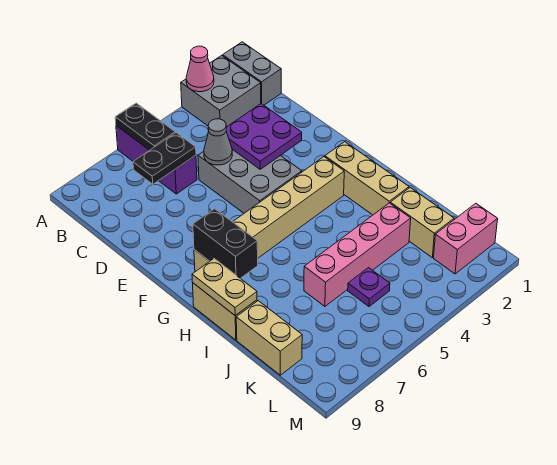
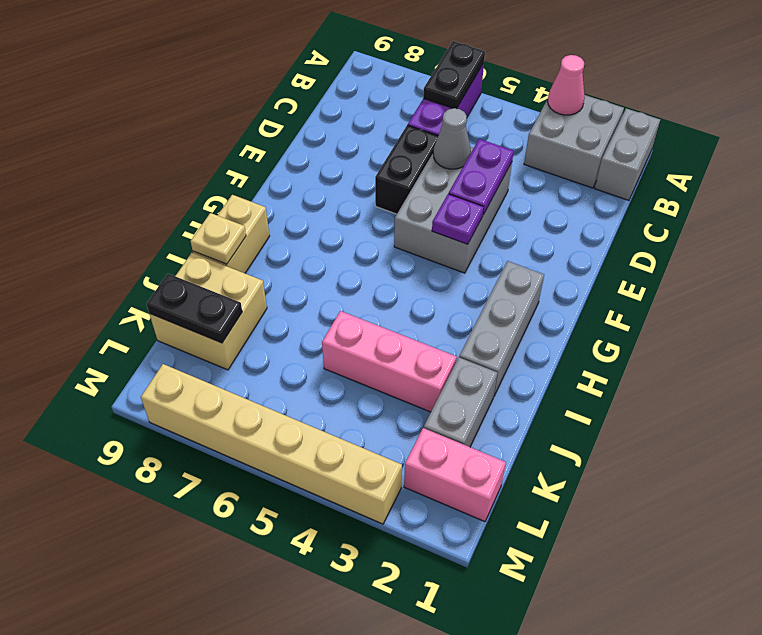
black 1x2 plate [133,133,196,184] -> black 1x2 plate moved to [146,274,242,343]
purple 2x2 plate [226,104,302,169] -> purple 1x2 plate [449,139,514,215]
tan 1x3 brick [325,142,409,215] -> grey 1x3 brick [459,261,544,396]
tan 1x6 brick [194,157,344,272] -> tan 1x6 brick moved to [141,364,402,524]
black 1x2 brick [193,209,258,278] -> black 1x2 brick moved to [375,125,438,214]
tan 1x2 plate [192,259,257,316] -> tan 1x1 plate [190,213,246,264]
tan 1x2 brick [390,188,454,258] -> grey 1x2 brick [424,358,497,447]
pink 1x4 brick [304,203,411,306] -> pink 1x3 brick [322,311,457,412]
tan 1x2 brick [236,301,302,375] -> tan 2x2 brick [150,253,267,370]
purple 1x1 plate [348,268,390,307] -> purple 1x1 plate moved to [432,194,484,244]

